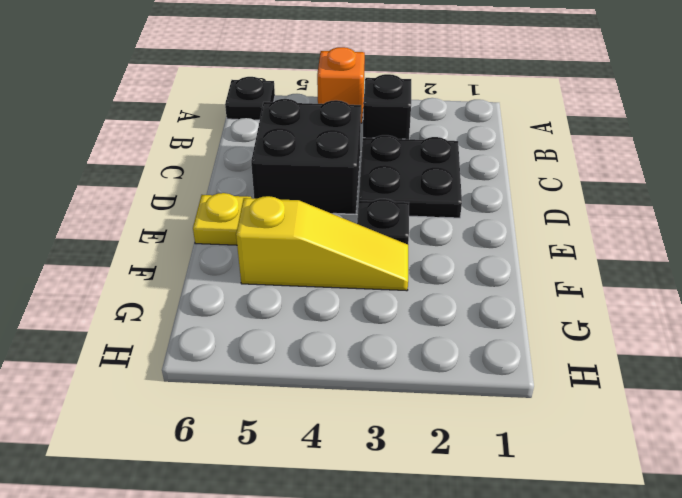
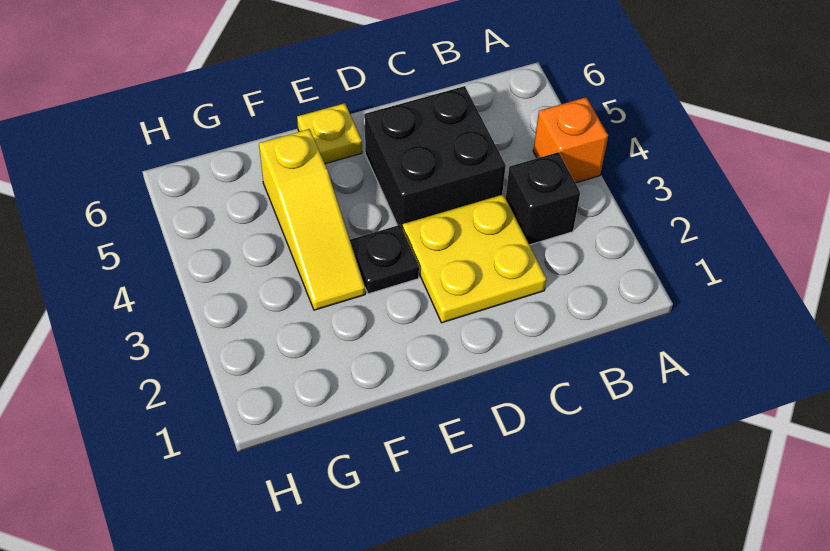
black 1x1 plate [225,77,275,120] -> none
black 2x2 plate [359,135,462,218] -> yellow 2x2 plate [403,194,546,323]

